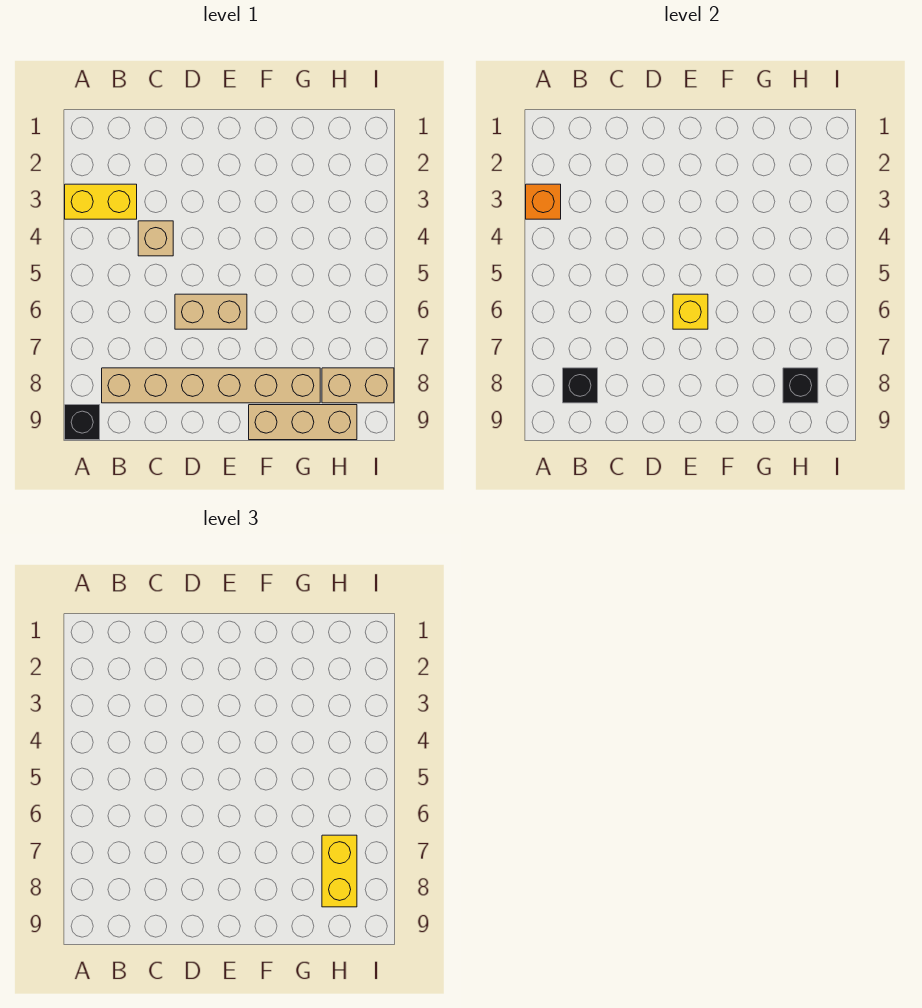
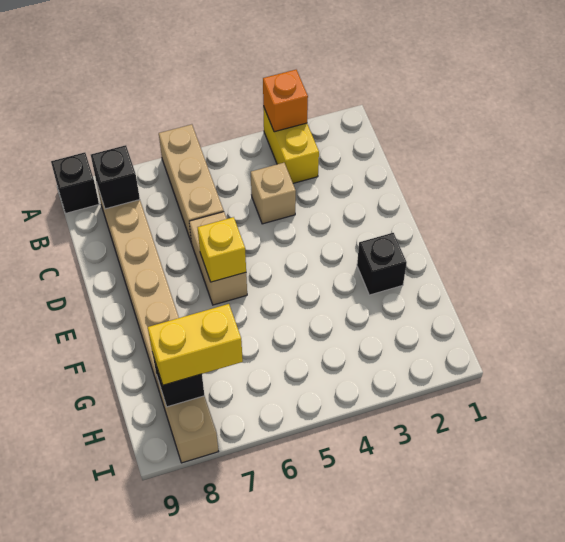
none -> black 1x1 brick [357,233,407,295]
tan 1x3 brick [249,405,357,440] -> tan 1x3 brick moved to [159,124,224,243]

